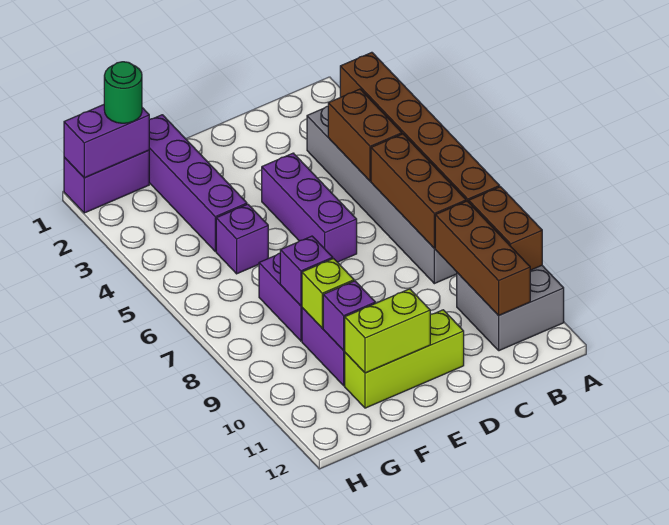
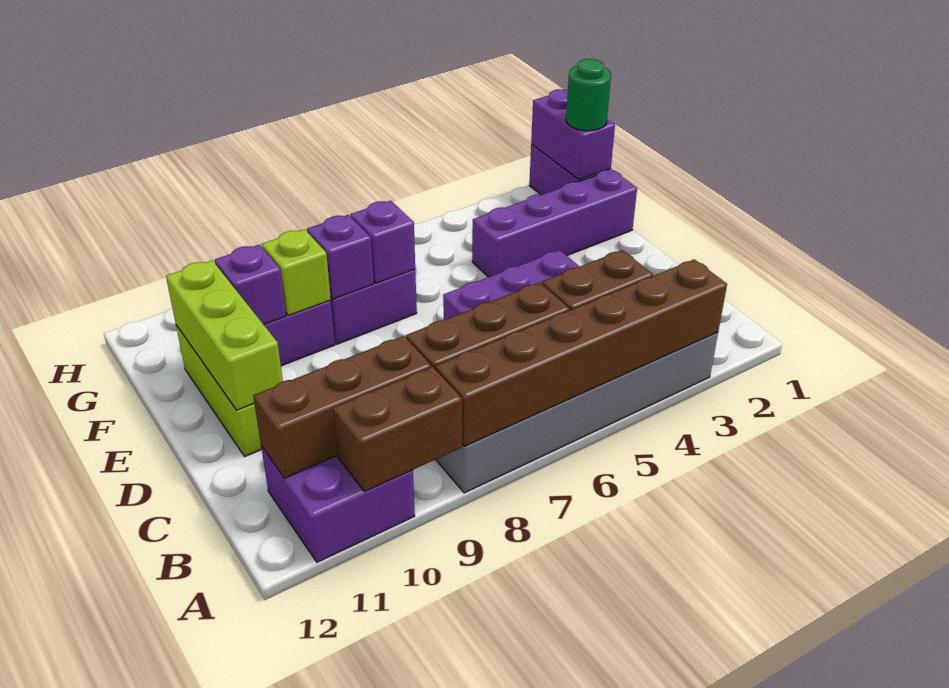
grey 2x2 brick [457,266,564,351] -> purple 2x2 brick [261,446,415,562]
lime 1x2 brick [344,289,430,373] -> lime 1x3 brick [166,260,283,410]
purple 1x1 brick [216,204,268,274] -> purple 1x1 brick moved to [351,201,415,283]

